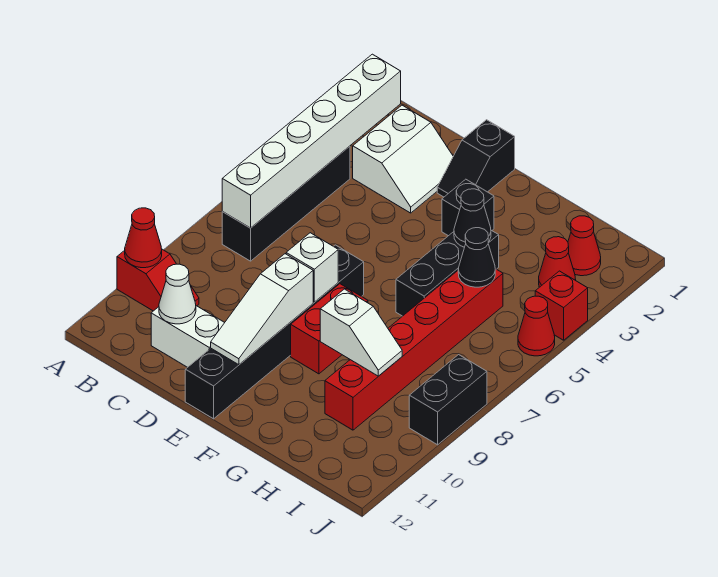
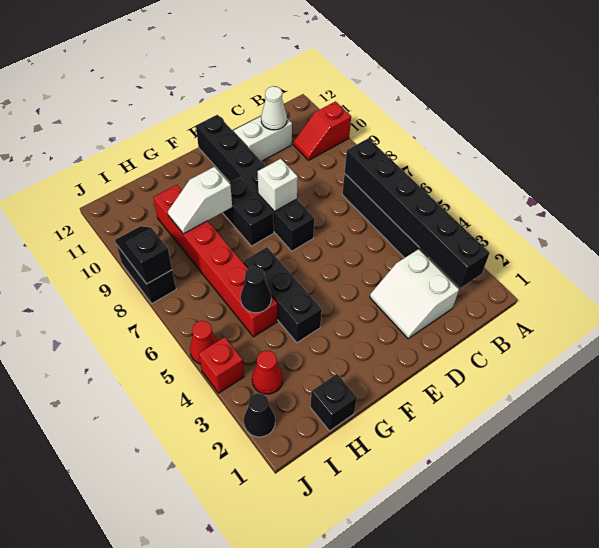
red 1x1 cone [125,208,162,268] -> none
white 1x6 brick [222,54,401,228] -> black 1x6 brick [345,138,490,288]
black 1x2 slope [437,120,515,197] -> black 1x2 slope moved to [115,226,172,284]
white 1x3 slope [211,254,313,365] -> none
black 1x1 brick [442,179,494,236] -> black 1x1 brick moved to [310,374,357,431]
red 1x2 brick [291,284,368,374] -> black 1x2 brick [222,177,274,246]
black 1x1 cone [454,189,491,247] -> black 1x1 cone moved to [244,393,275,437]
red 1x1 cone [568,216,601,276] -> none

